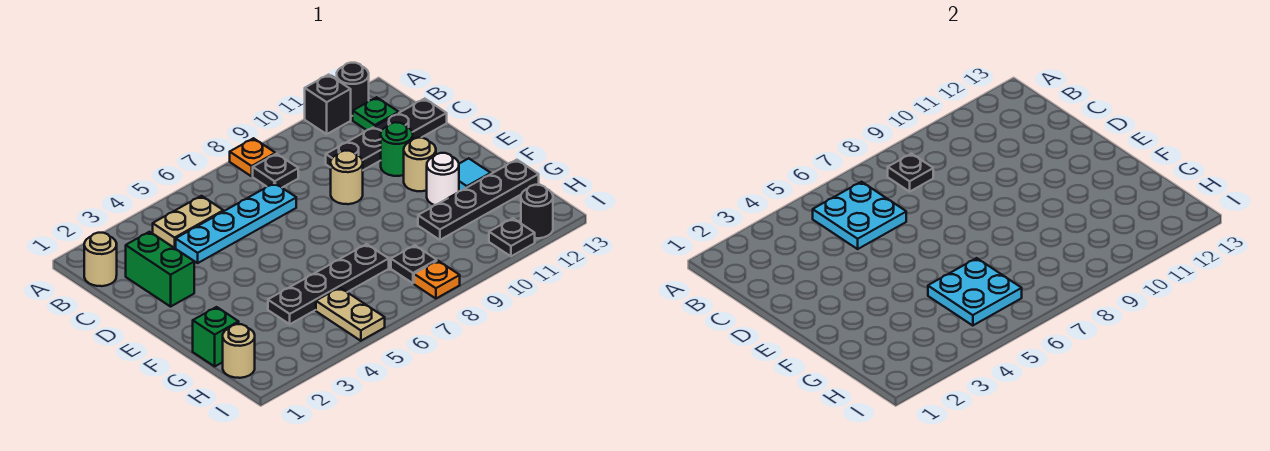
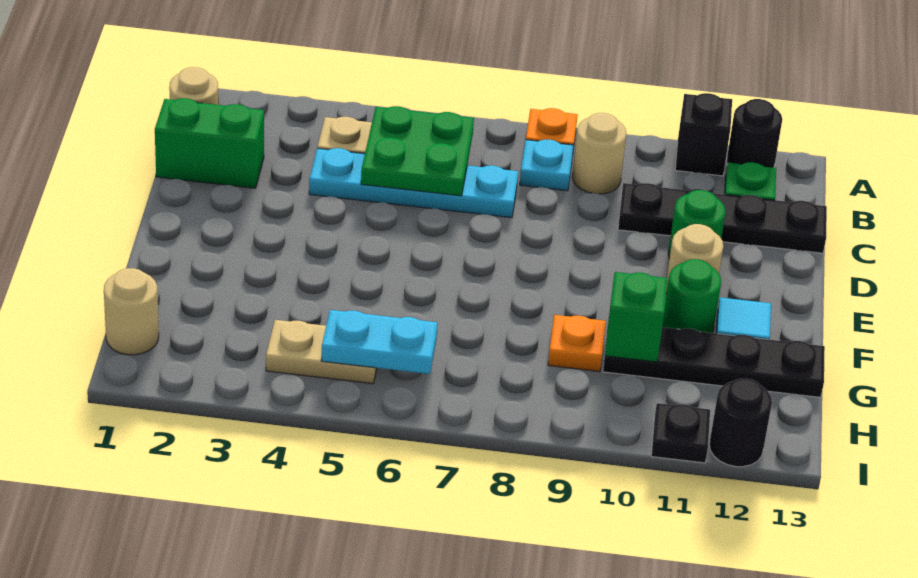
cyan 2x2 plate [813,182,906,249] -> green 2x2 plate [361,106,474,196]
black 1x1 plate [253,154,298,187] -> cyan 1x1 plate [520,140,574,191]
black 1x1 plate [888,154,933,192] -> none
green 1x2 brick [126,232,194,307] -> green 1x2 brick turned to [155,98,264,188]
tan 1x1 round brick [331,151,363,204] -> tan 1x1 round brick moved to [573,113,626,194]
white 1x1 round brick [427,153,459,205] -> green 1x1 round brick [663,259,721,333]
green 1x1 brick [193,307,239,366] -> green 1x1 brick moved to [605,272,667,362]
black 1x4 plate [268,244,389,324] -> none
cyan 2x2 plate [928,258,1022,326] -> cyan 1x2 plate [321,310,437,374]
tan 1x2 plate [316,287,385,341] -> tan 1x2 plate turned to [266,320,377,384]
black 1x1 plate [391,245,437,283] -> none
orange 1x1 plate [414,261,460,299] -> orange 1x1 plate moved to [548,315,606,372]

